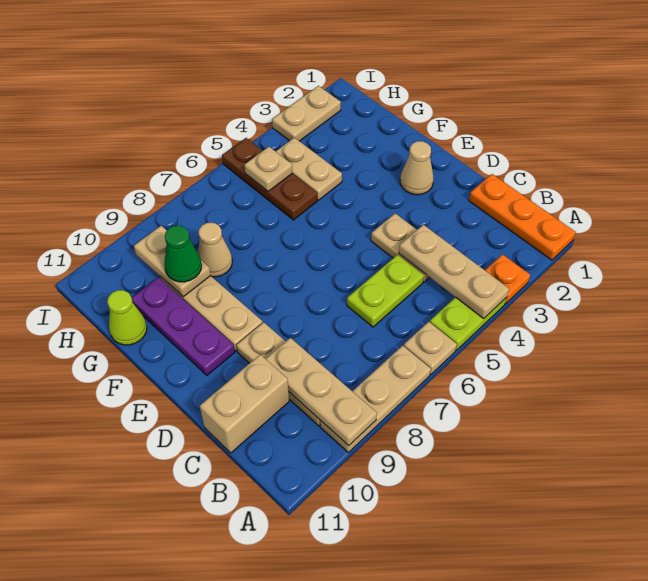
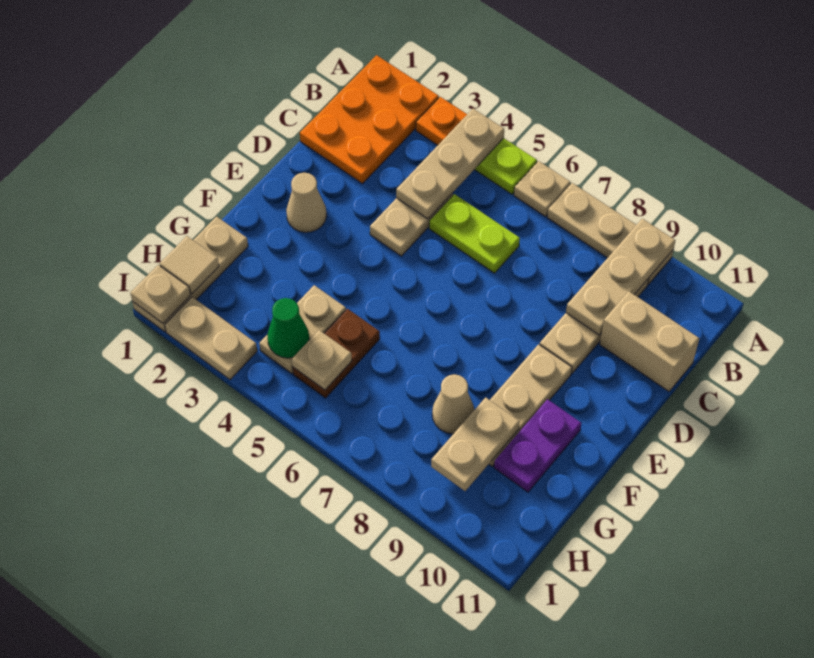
orange 1x3 plate [469,174,576,260] -> orange 2x3 plate [300,55,439,184]
purple 1x3 plate [132,277,235,375] -> purple 1x2 plate [494,399,581,492]
none -> tan 1x3 plate [132,217,248,332]
brown 1x3 plate [222,138,317,220] -> brown 1x2 plate [293,309,380,398]
green 1x1 cone [164,226,202,282] -> green 1x1 cone moved to [267,298,309,358]
lime 1x1 cone [107,290,147,345] -> none
none -> tan 1x1 tile [160,236,219,294]
none -> tan 1x1 plate [130,265,190,323]

